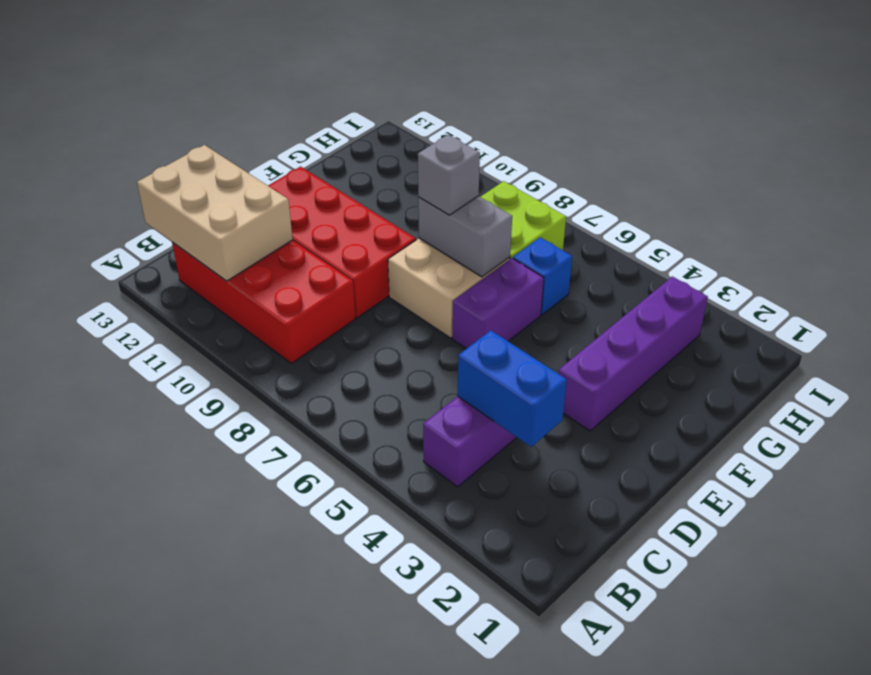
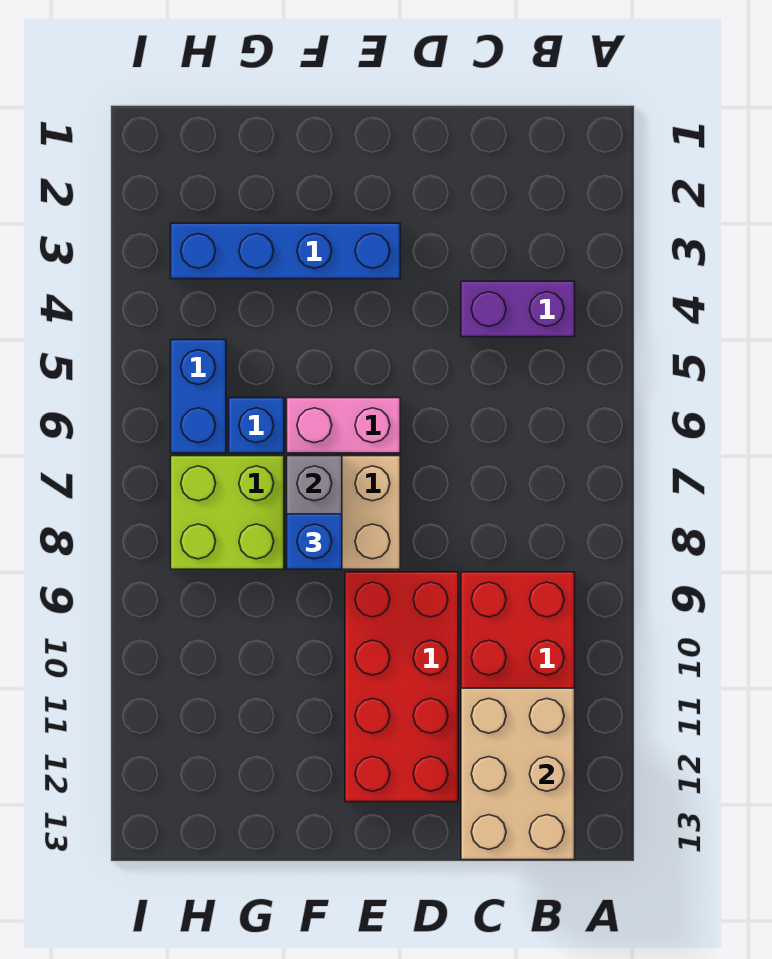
blue 1x2 brick [458,330,567,447] -> blue 1x2 brick moved to [171,340,226,453]
purple 1x4 brick [559,277,708,431] -> blue 1x4 brick [171,223,400,279]
purple 1x2 brick [452,258,544,349] -> pink 1x2 brick [287,398,400,453]
grey 1x1 brick [418,135,480,215] -> blue 1x1 brick [287,514,342,569]

